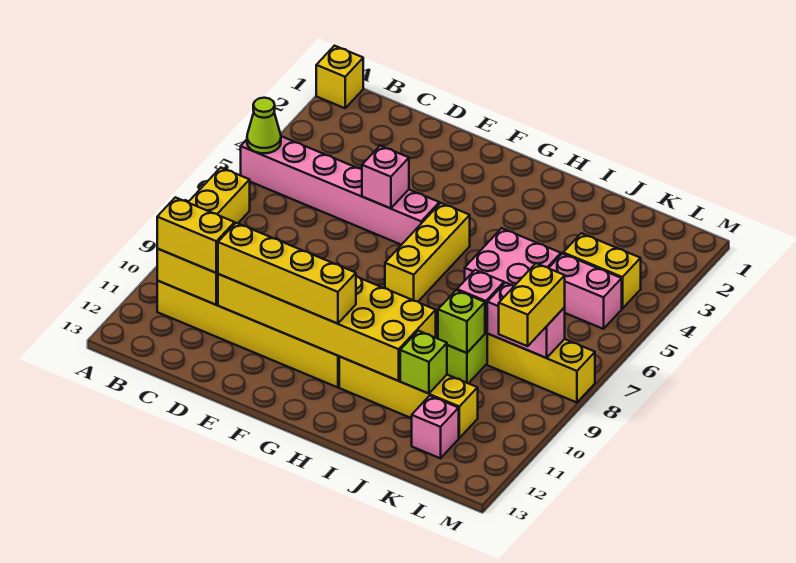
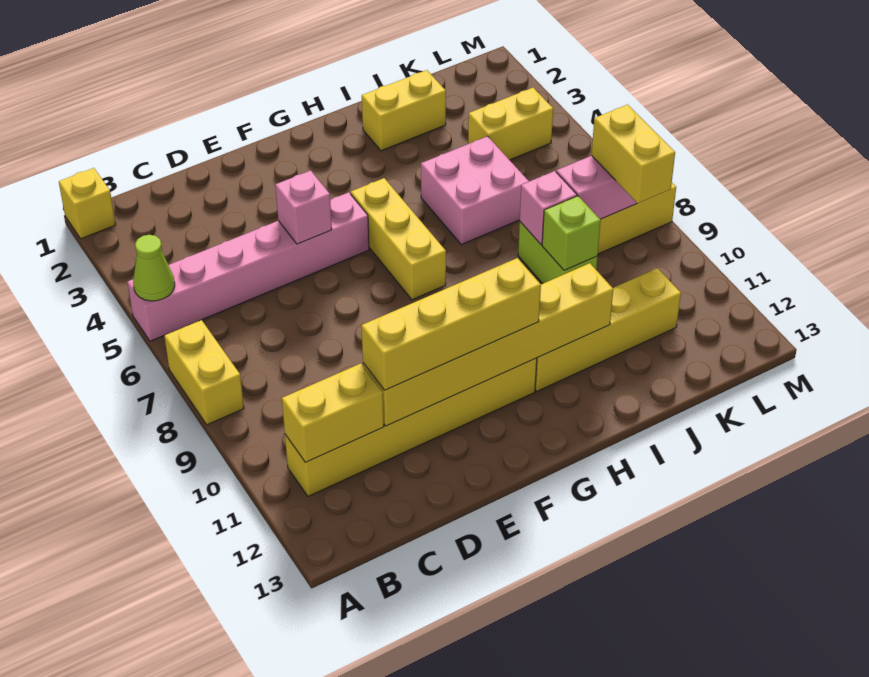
yellow 1x2 brick [157,197,235,273] -> yellow 1x2 brick moved to [362,70,446,151]
yellow 2x6 brick [218,274,436,381] -> yellow 1x6 brick [363,263,613,426]
lime 1x1 brick [400,331,447,394] -> none
pink 1x2 brick [549,254,622,329] -> none
pink 1x1 brick [412,396,459,458] -> none

